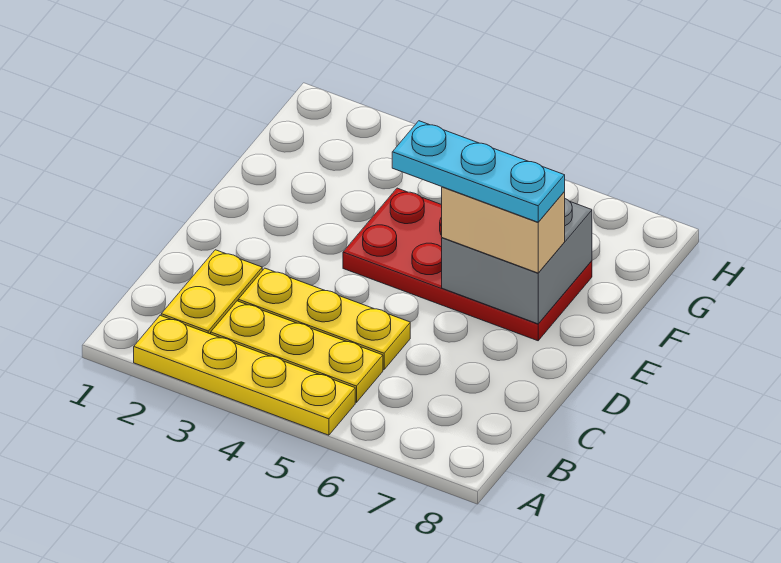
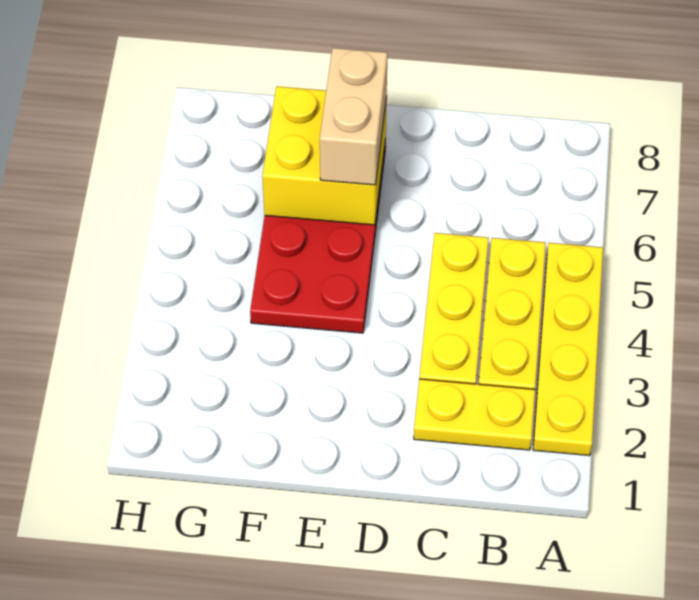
cyan 1x3 plate [392,121,565,222] -> none
grey 2x2 brick [442,199,592,324] -> yellow 2x2 brick [262,86,387,225]

